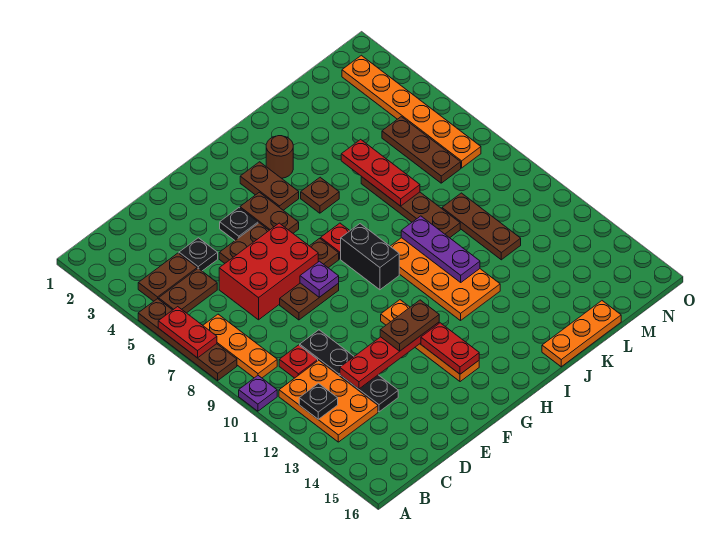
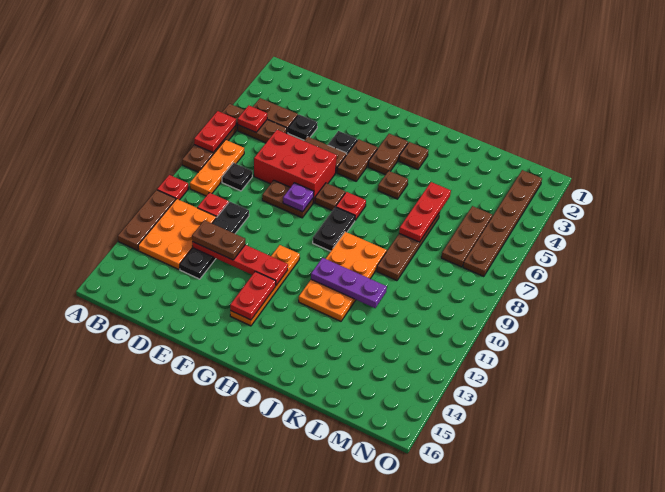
purple 1x1 plate [239,376,277,411] -> red 1x1 plate [157,175,188,200]
none -> red 1x1 plate [238,105,267,132]
black 1x1 plate [299,383,338,419] -> black 1x1 plate moved to [222,163,252,191]
brown 1x2 plate [380,300,439,351] -> brown 1x2 plate moved to [192,220,245,260]
black 1x2 brick [341,224,399,290] -> black 1x2 plate [313,207,355,251]
brown 1x1 round brick [266,136,293,178] -> brown 1x1 plate [399,142,428,169]
purple 1x3 plate [401,216,480,282] -> purple 1x3 plate turned to [311,258,387,308]
orange 1x3 plate [542,301,621,367] -> none
brown 1x3 plate [442,193,521,260] -> brown 1x3 plate moved to [118,190,176,250]
orange 1x6 plate [342,55,481,168] -> brown 1x6 plate [463,170,542,277]

